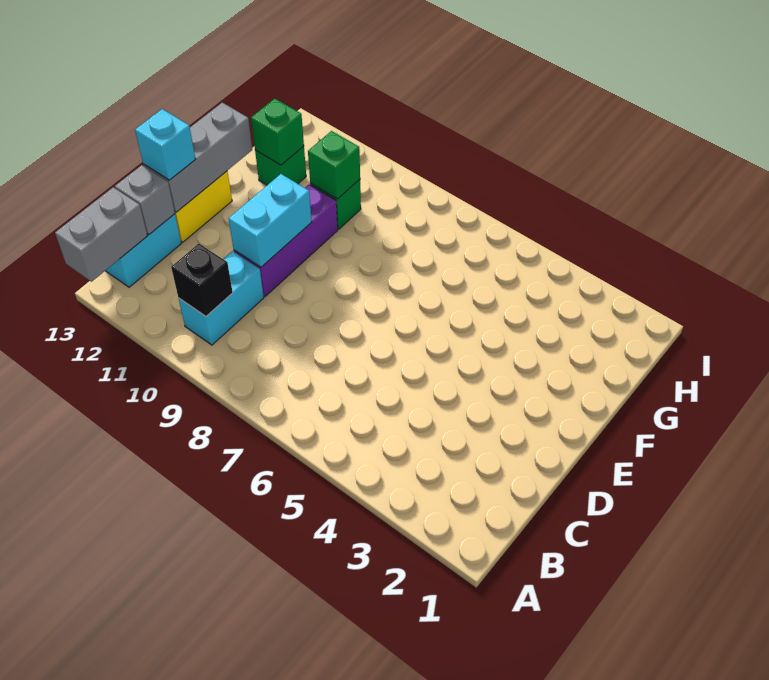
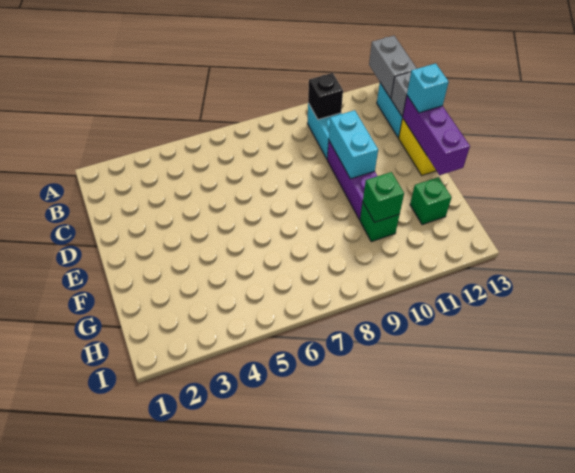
grey 1x3 brick [143,103,252,212] -> purple 1x3 brick [402,96,470,175]
green 1x1 brick [251,99,304,165] -> none

